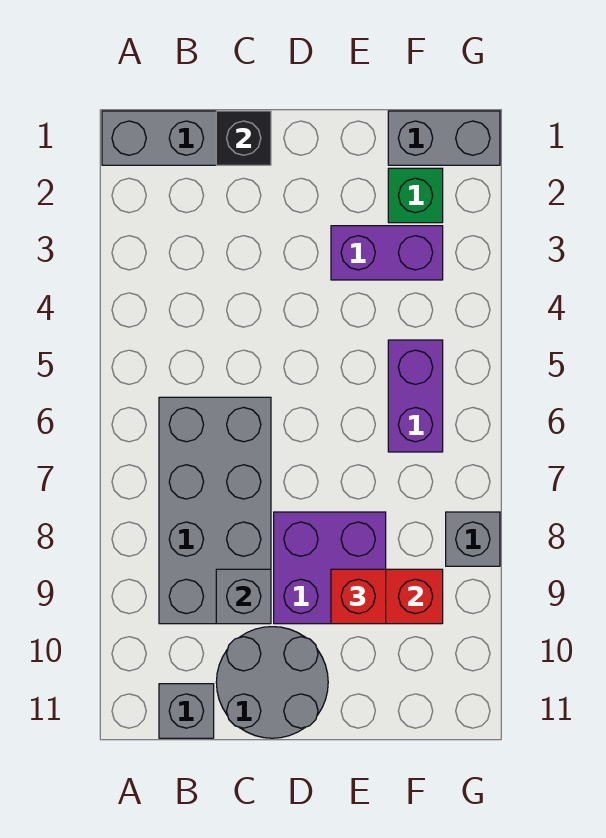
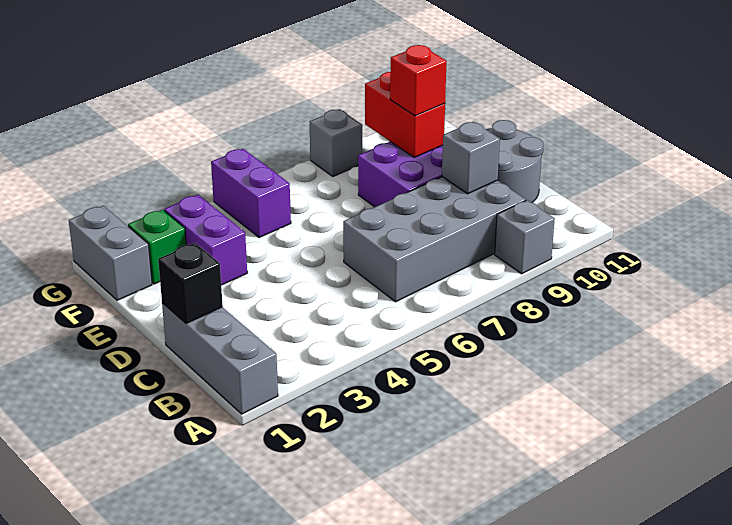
grey 1x1 brick [159,684,214,738] -> grey 1x1 brick moved to [495,200,555,274]
purple 1x2 brick [388,340,443,452] -> purple 1x2 brick turned to [211,149,291,238]

